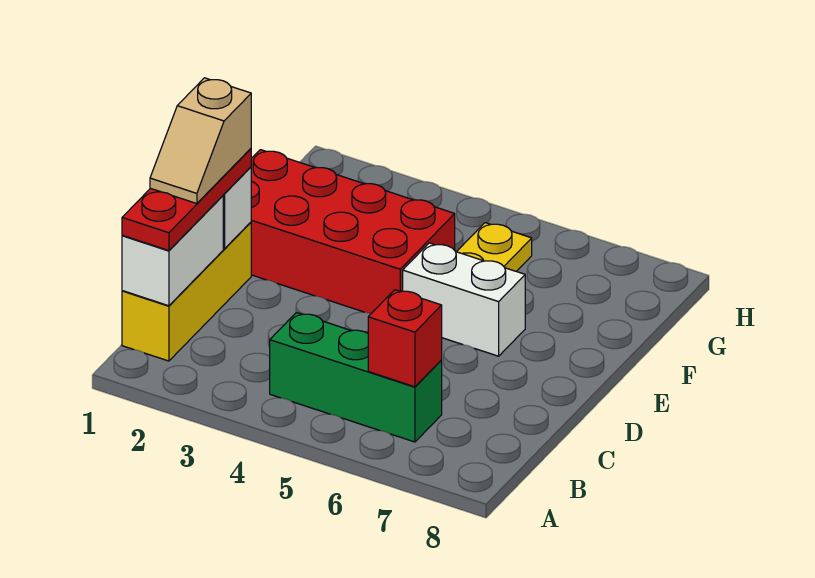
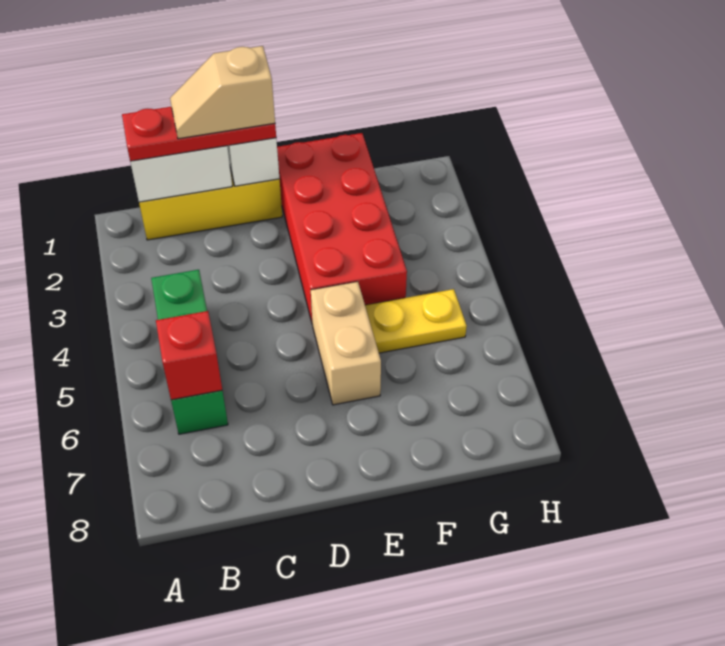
white 1x2 brick [403,243,525,356] -> tan 1x2 brick [311,282,381,405]

